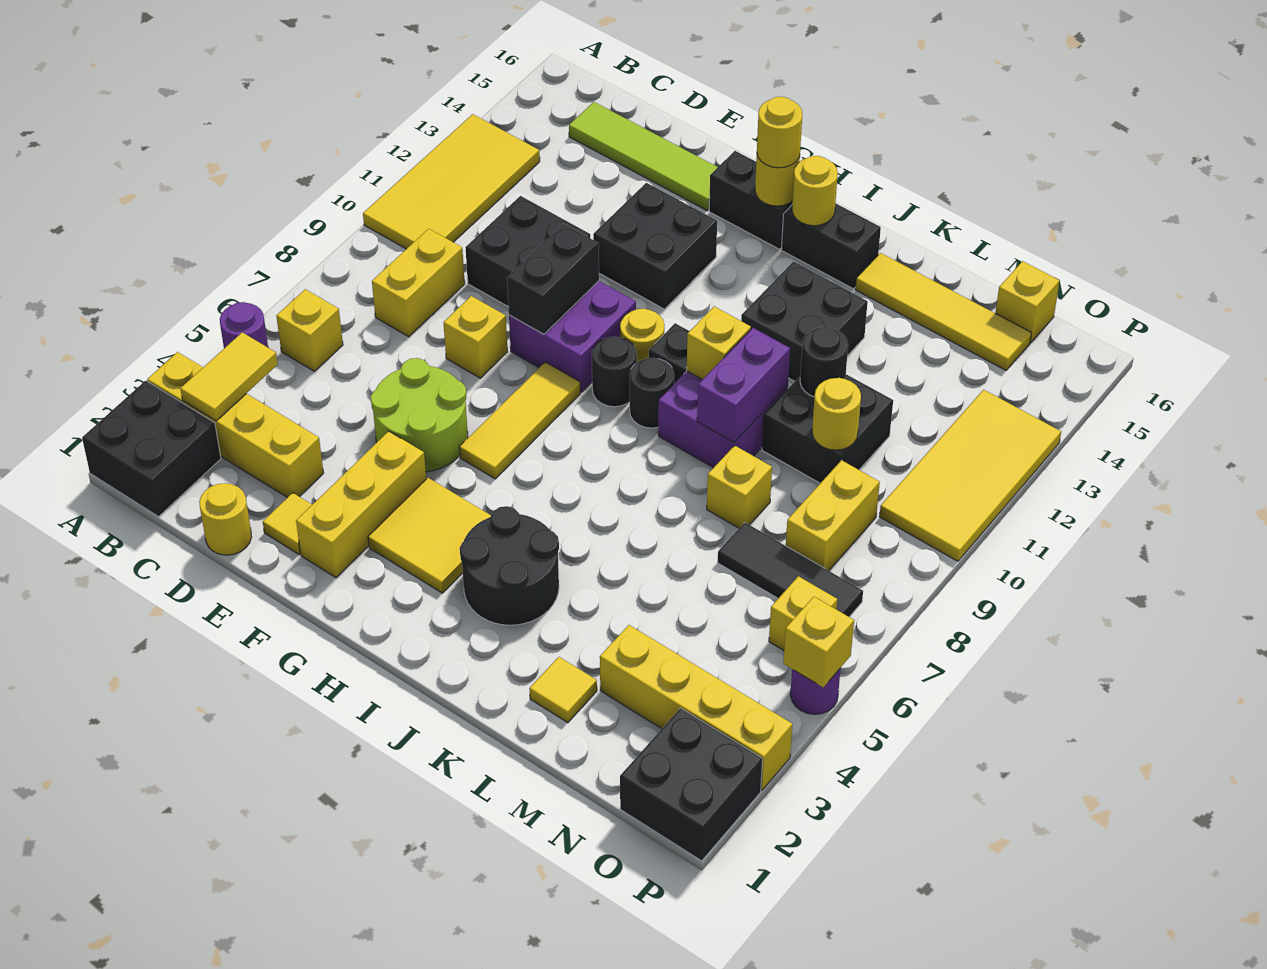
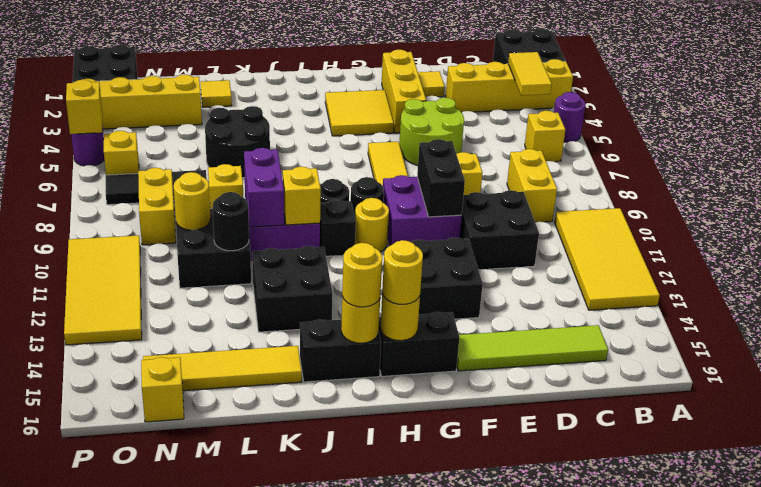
yellow 1x1 round brick [199,483,251,555] -> yellow 1x1 round brick moved to [342,243,382,307]
black 2x2 round brick [460,506,559,625] -> black 2x2 round brick moved to [205,106,270,178]

